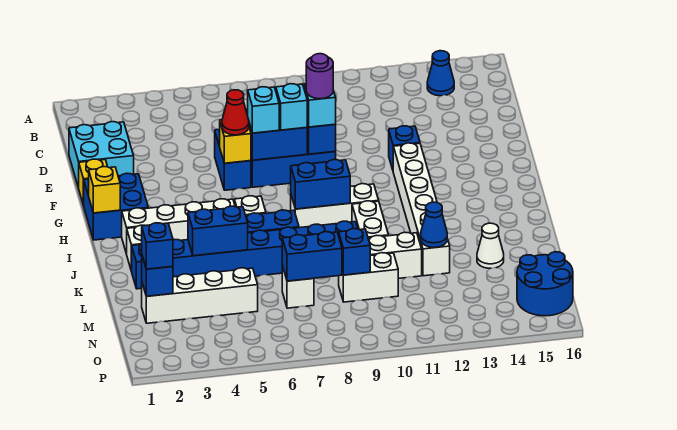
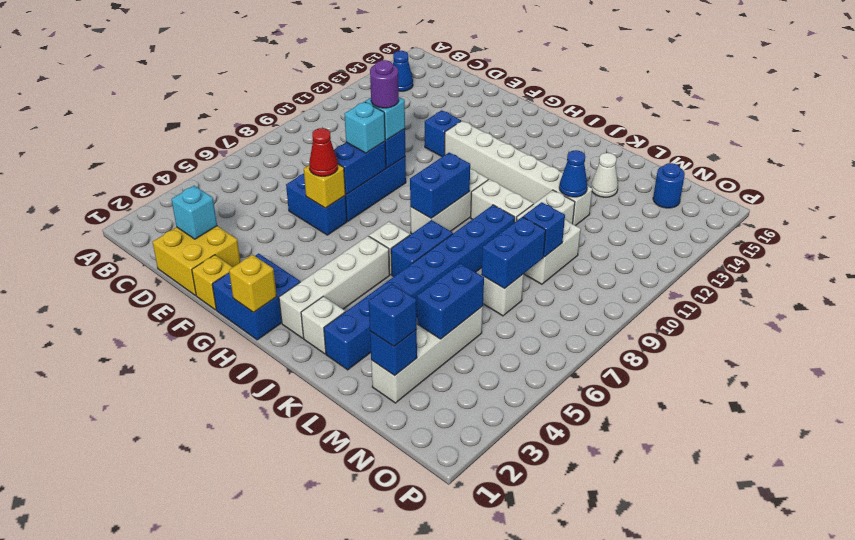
cyan 2x2 brick [69,122,134,188] -> yellow 2x2 brick [153,226,240,296]
cyan 1x1 brick [248,87,279,133] -> cyan 1x1 brick moved to [171,186,217,239]
blue 1x2 brick [188,206,248,256] -> blue 1x2 brick moved to [417,263,484,339]
blue 2x2 round brick [517,252,573,316] -> blue 1x1 round brick [653,163,685,208]

